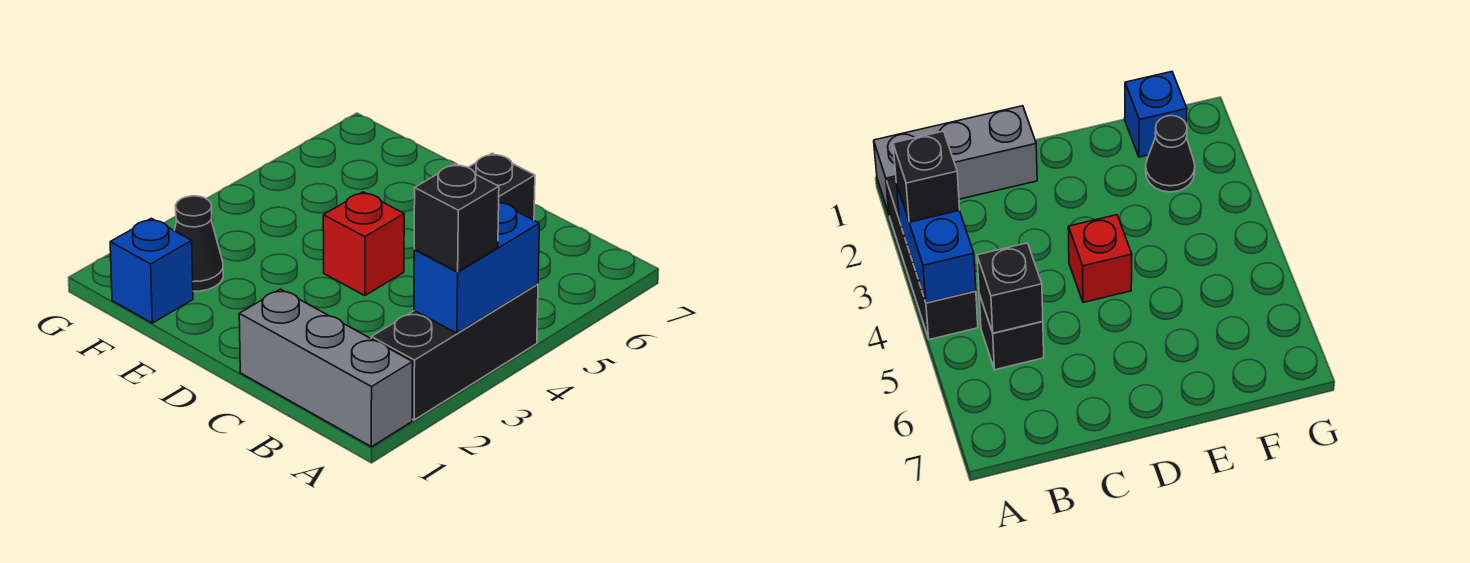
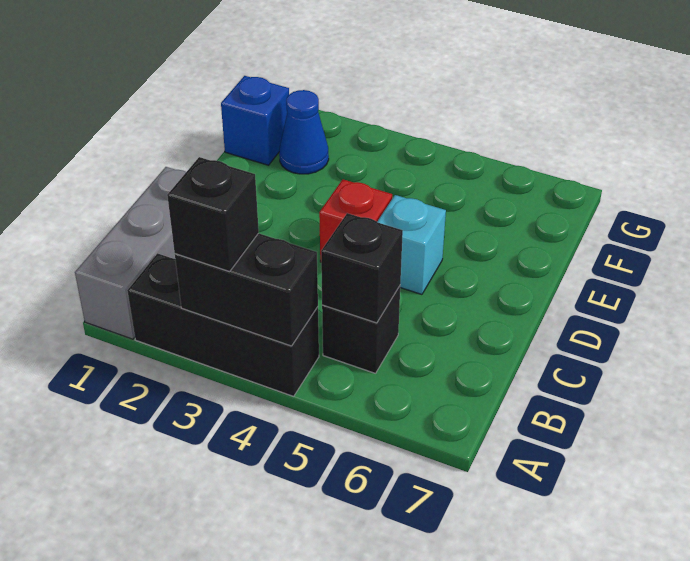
blue 1x2 brick [414,203,539,333] -> black 1x2 brick [175,233,318,346]
none -> cyan 1x1 brick [377,195,446,294]
black 1x1 cone [174,196,223,291] -> blue 1x1 cone [279,90,329,174]

